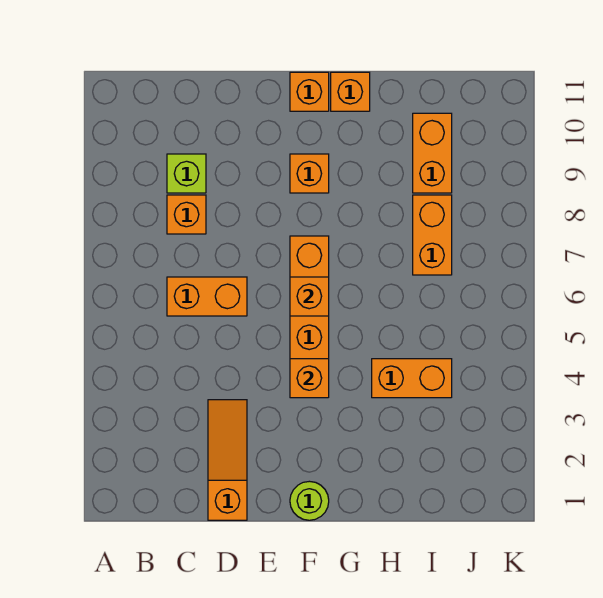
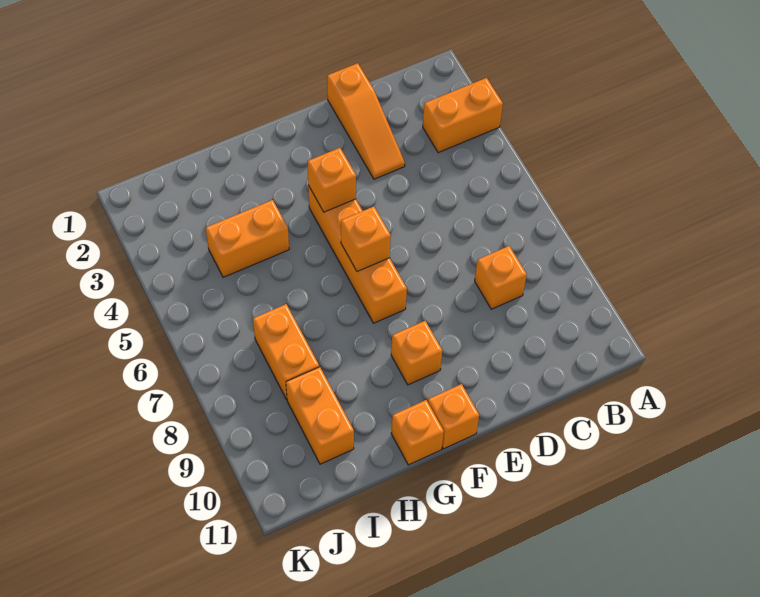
orange 1x2 brick [167,277,247,316] -> orange 1x2 brick moved to [423,78,503,153]
lime 1x1 brick [167,154,206,193] -> none
lime 1x1 round brick [290,481,329,520] -> none

